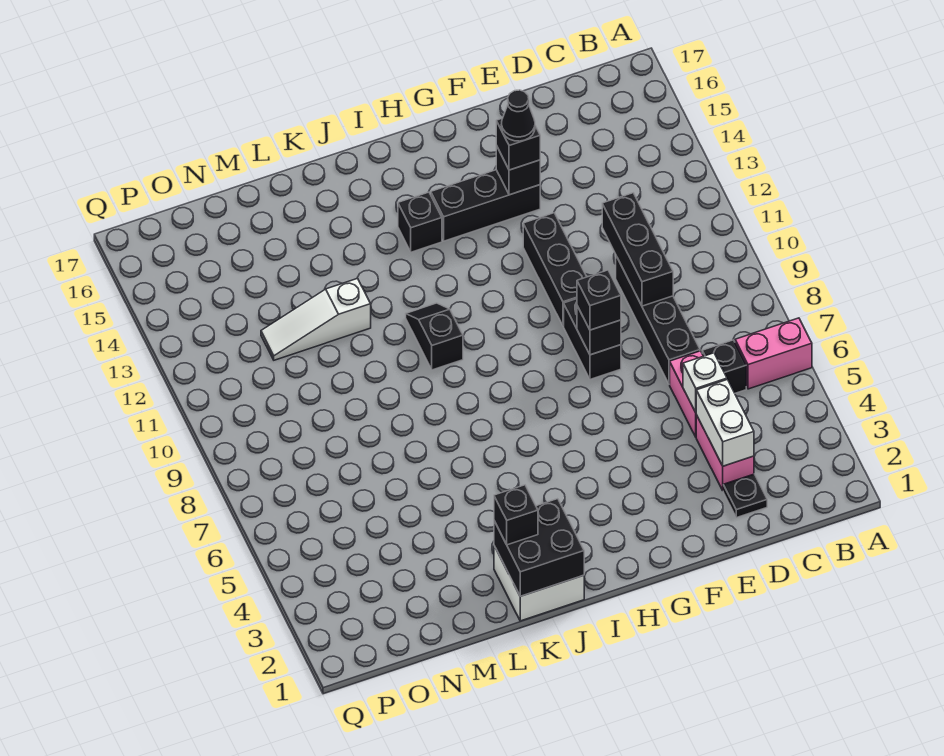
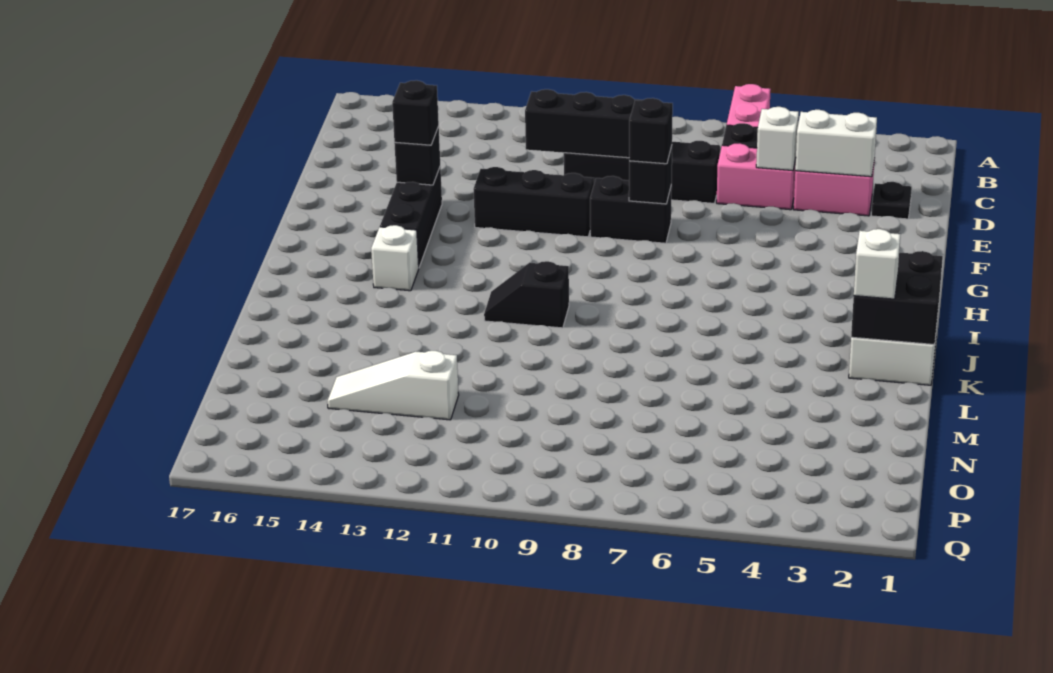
black 1x1 cone [501,90,535,141] -> none
black 1x1 brick [398,192,442,252] -> white 1x1 brick [371,225,419,291]
black 1x1 brick [494,485,538,545] -> white 1x1 brick [854,229,900,299]
white 1x3 slope [261,278,371,360] -> white 1x3 slope turned to [327,351,459,420]

